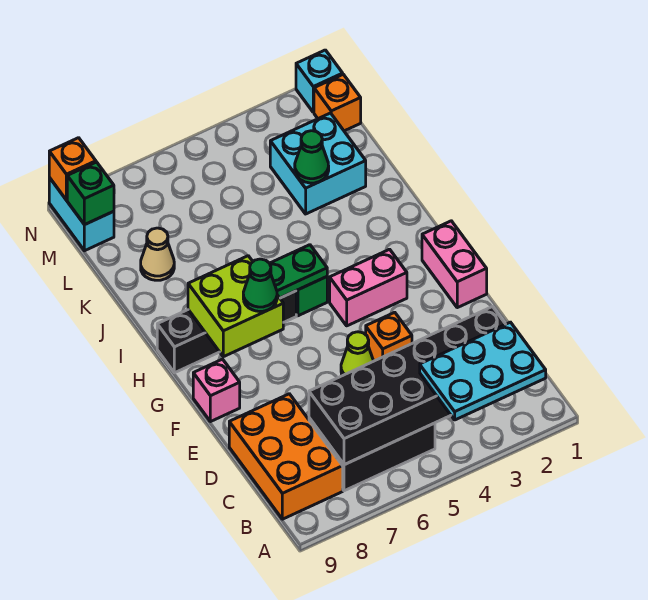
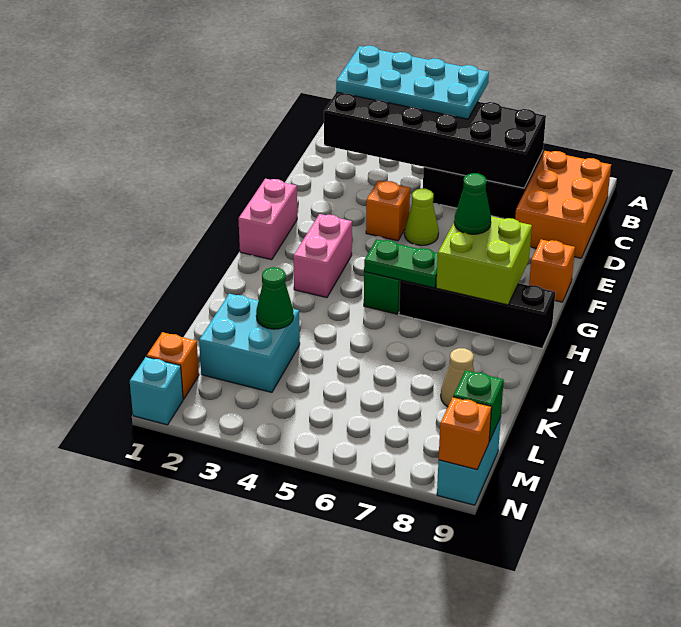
cyan 2x3 plate [420,322,546,420] -> cyan 2x4 plate [336,46,489,119]
pink 1x1 brick [193,359,240,422] -> orange 1x1 brick [529,239,575,302]
pink 1x2 brick [330,249,407,326] -> pink 1x2 brick turned to [293,214,352,298]

